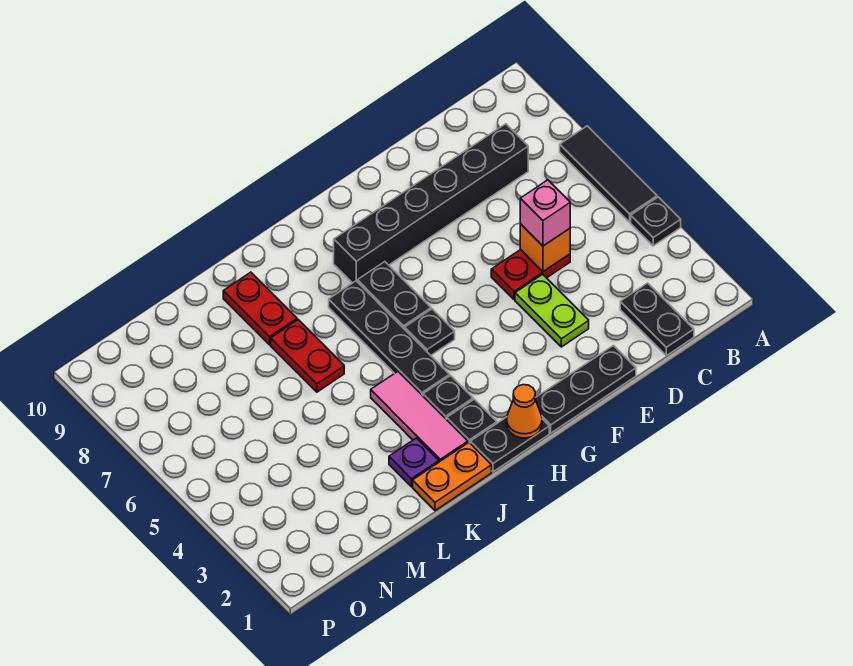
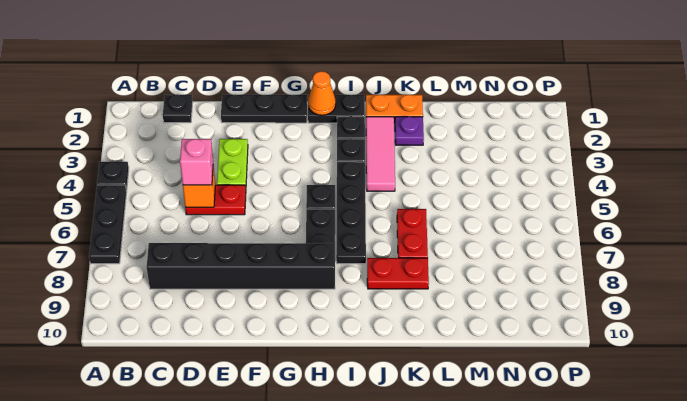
black 1x3 tile [560,126,657,222] -> black 1x3 plate [89,185,127,264]
black 1x2 plate [620,283,694,356] -> black 1x1 plate [163,94,193,123]
red 1x2 plate [223,272,297,345] -> red 1x2 plate turned to [367,258,429,289]

